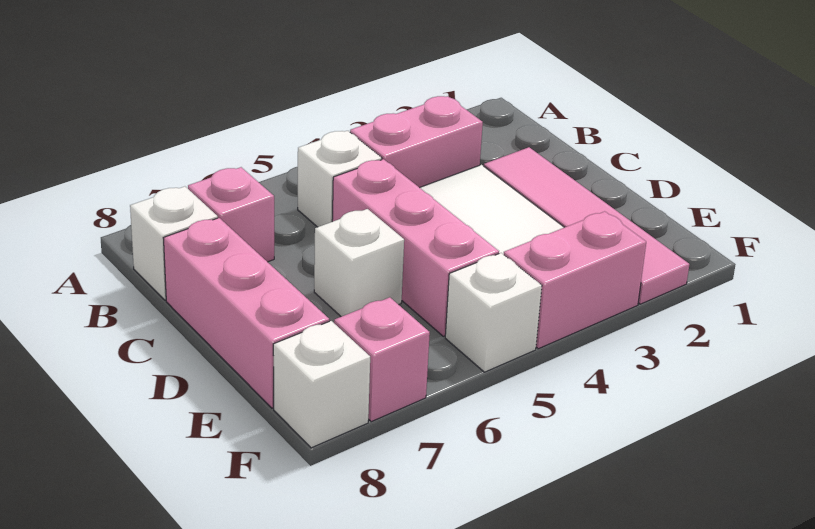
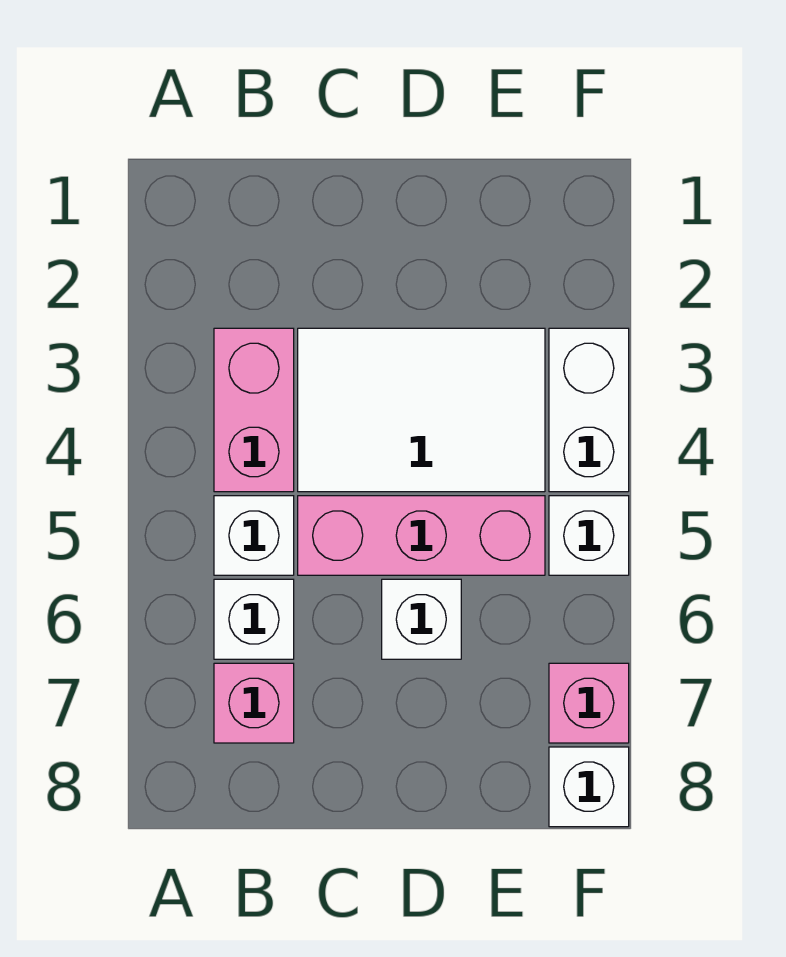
white 1x1 brick [130,186,218,300] -> white 1x1 brick moved to [214,579,294,659]
pink 1x4 tile [484,147,690,304] -> none
pink 1x3 brick [164,218,329,408] -> none
pink 1x2 brick [504,211,646,349] -> white 1x2 brick [549,328,629,492]

